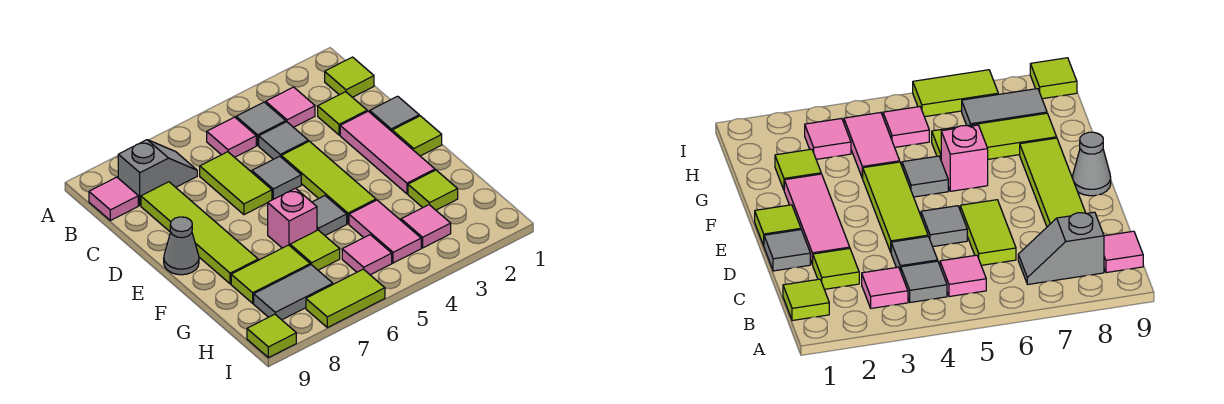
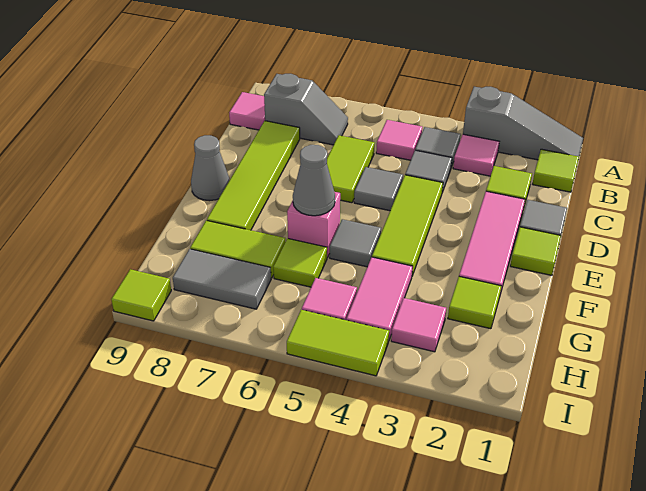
none -> grey 1x3 slope [463,87,583,160]
none -> grey 1x1 cone [293,145,335,216]
lime 1x2 tile [306,269,385,328] -> lime 1x2 tile moved to [287,310,389,376]

